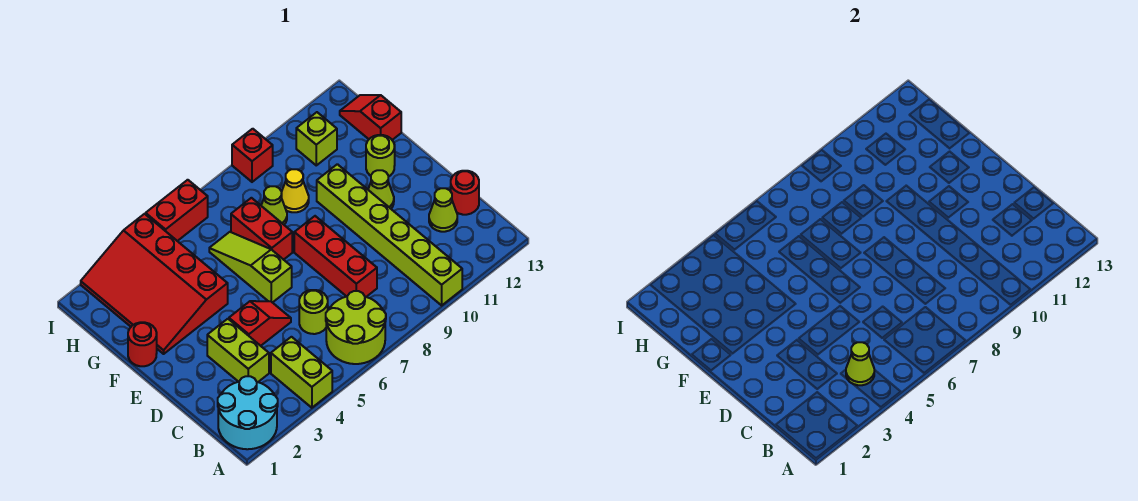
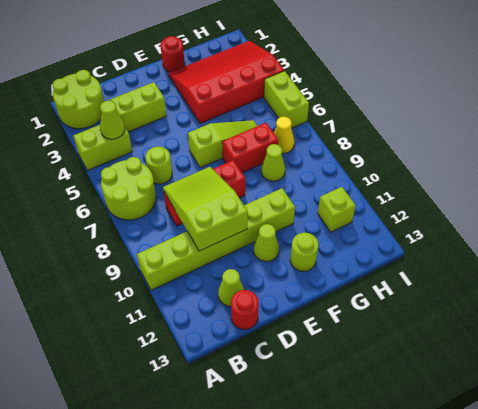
cyan 2x2 round brick [218,376,278,449] -> lime 2x2 round brick [53,70,104,129]
none -> lime 2x3 slope [163,167,248,251]
red 1x2 slope [229,301,291,346] -> none
yellow 1x1 cone [281,169,309,212] -> yellow 1x1 cone moved to [274,117,294,153]
red 1x2 slope [340,95,401,140] -> none
red 1x2 brick [146,180,208,241] -> lime 1x2 brick [264,71,309,128]
red 1x1 brick [232,129,273,182] -> none

